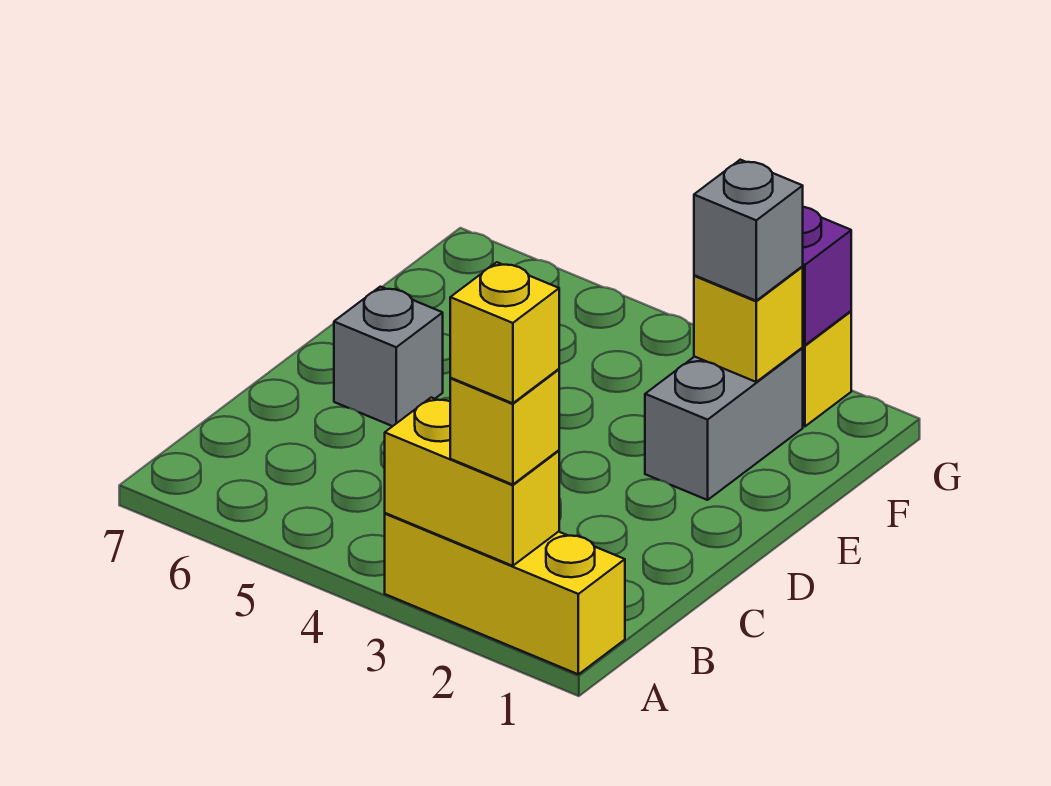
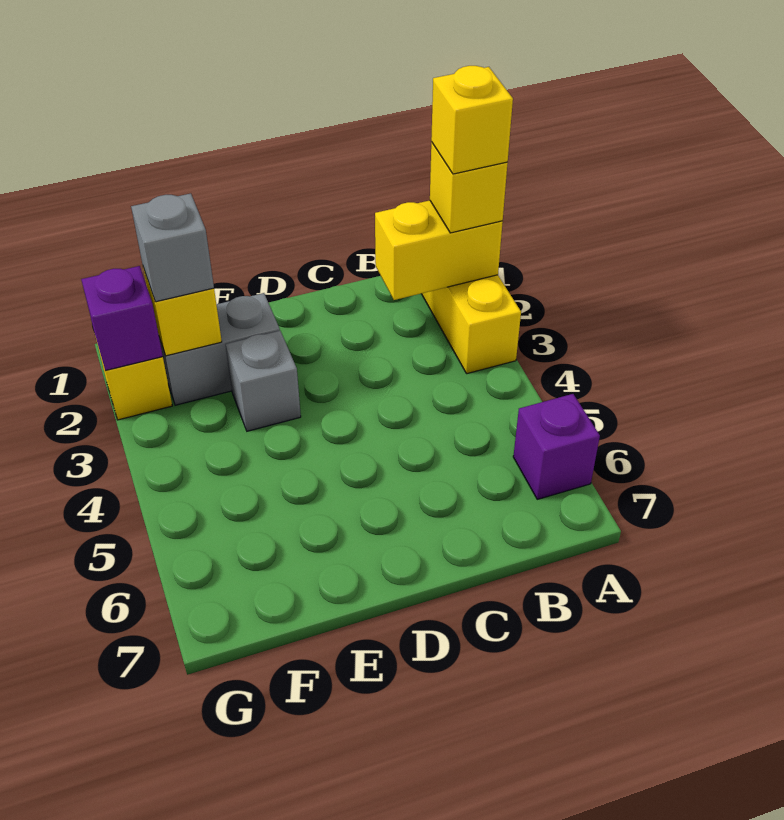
yellow 1x2 brick [385,398,559,566] -> yellow 1x2 brick turned to [375,200,503,300]
none -> purple 1x1 brick [513,394,600,499]
grey 1x1 brick [334,287,443,426] -> grey 1x1 brick moved to [226,331,301,431]

